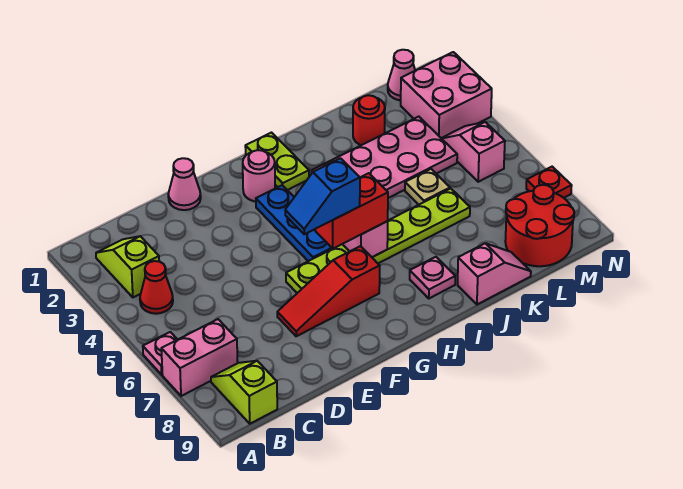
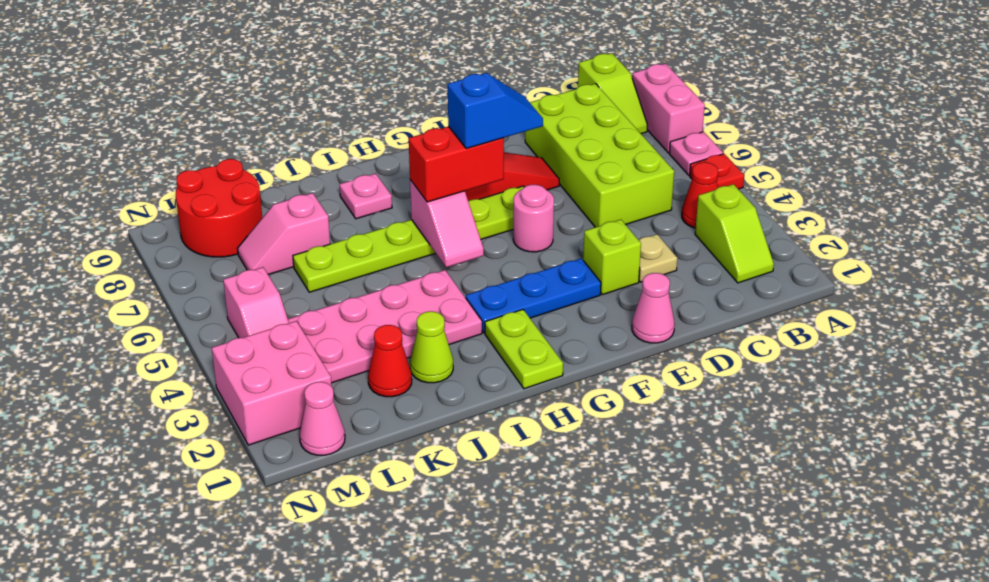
pink 1x2 brick [161,319,238,396] -> pink 1x2 brick turned to [632,64,705,153]
none -> lime 2x4 brick [525,84,674,227]
none -> lime 1x1 brick [583,220,641,295]
pink 1x1 round brick [243,150,275,202] -> pink 1x1 round brick moved to [513,185,554,252]
blue 1x3 plate [256,185,332,261] -> blue 1x3 plate turned to [466,258,601,333]
none -> lime 1x1 cone [410,311,453,383]
pink 1x2 slope [458,243,531,305] -> pink 1x2 slope moved to [238,193,330,274]
red 1x1 round brick [353,95,385,145] -> red 1x1 cone [368,325,412,397]
tan 1x1 plate [405,169,450,205] -> tan 1x1 plate moved to [639,234,677,282]
red 1x1 plate [526,167,572,198] -> red 1x1 plate moved to [690,154,744,189]

